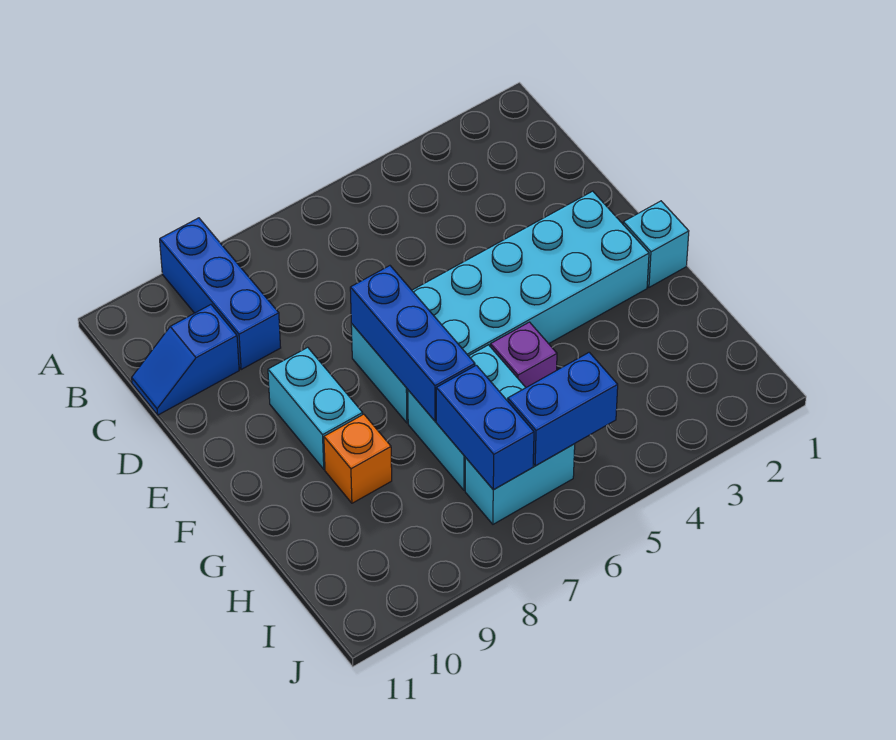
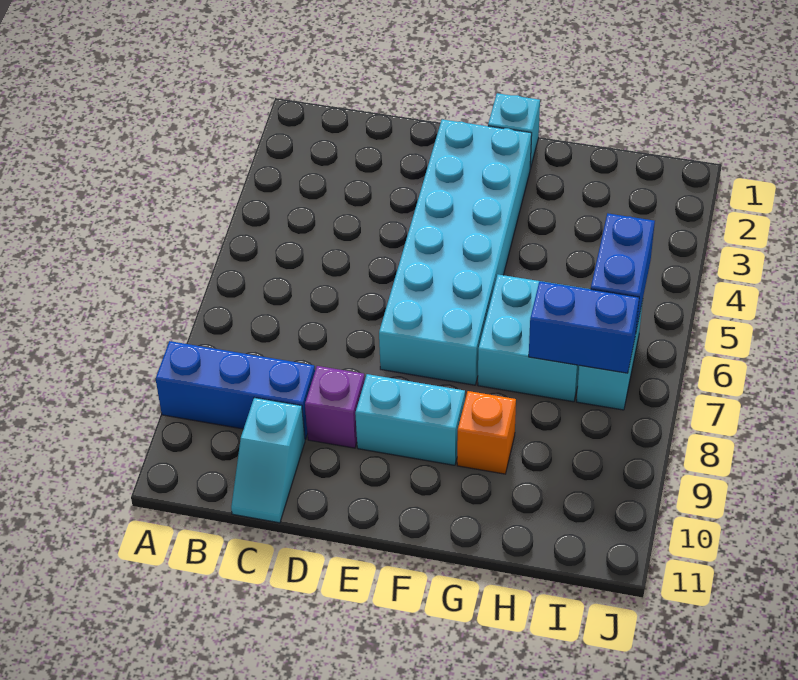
blue 1x2 slope [132,305,239,415] -> cyan 1x2 slope [231,398,305,523]
blue 1x3 brick [350,266,475,421] -> none
purple 1x1 brick [490,322,557,387] -> purple 1x1 brick moved to [305,366,365,448]

